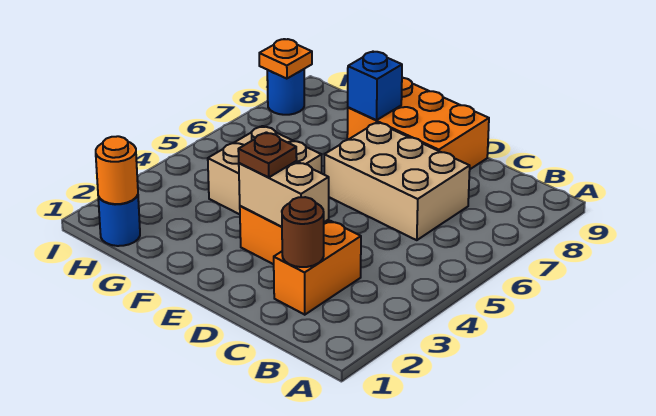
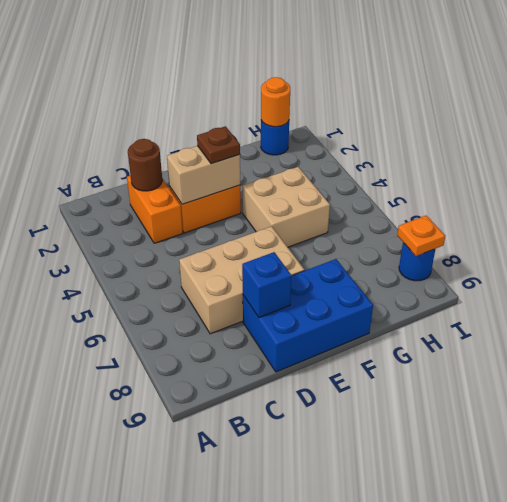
orange 2x3 brick [347,78,489,169] -> blue 2x3 brick [243,259,373,372]
blue 1x1 brick [348,52,402,120] -> blue 1x1 brick moved to [242,252,292,317]

